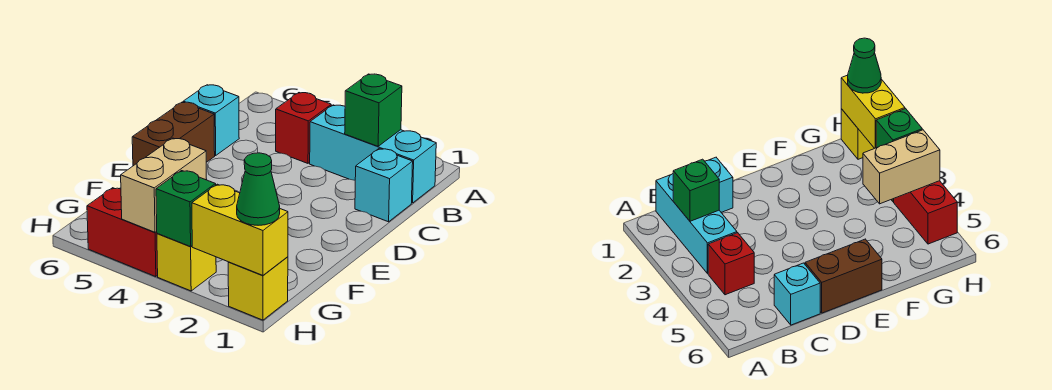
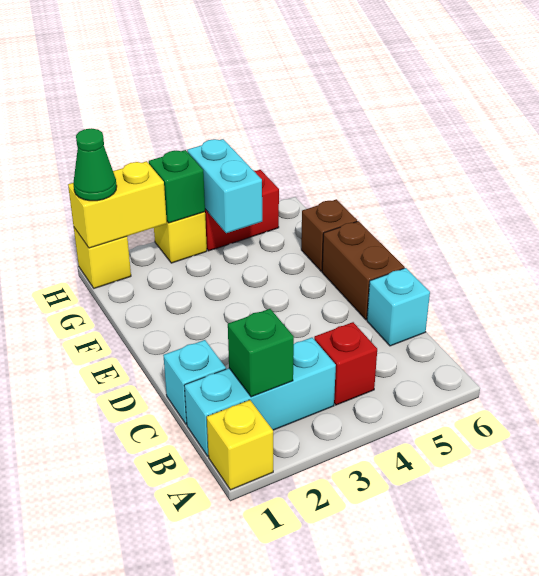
none -> yellow 1x1 brick [207,400,273,490]
none -> brown 1x1 brick [301,199,357,271]
tan 1x2 brick [121,138,207,232] -> cyan 1x2 brick [187,139,262,233]

